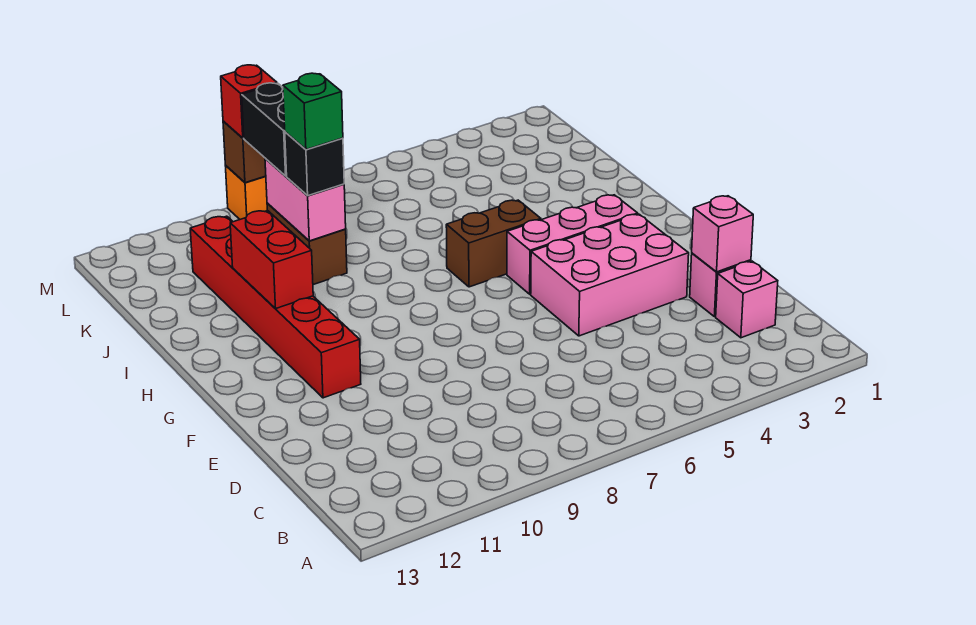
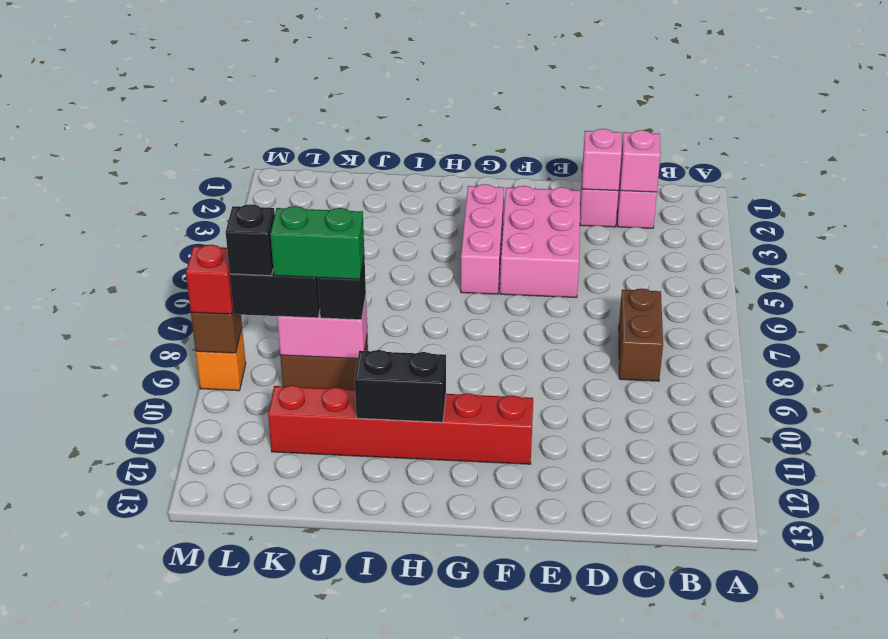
none -> pink 1x1 brick [620,130,661,192]
brown 1x2 brick [446,200,541,287] -> brown 1x2 brick moved to [619,288,663,381]
red 1x2 brick [230,211,313,309] -> black 1x2 brick [355,350,446,422]
green 1x1 brick [283,73,343,150] -> green 1x2 brick [270,206,364,279]
none -> black 1x1 brick [226,204,275,276]

